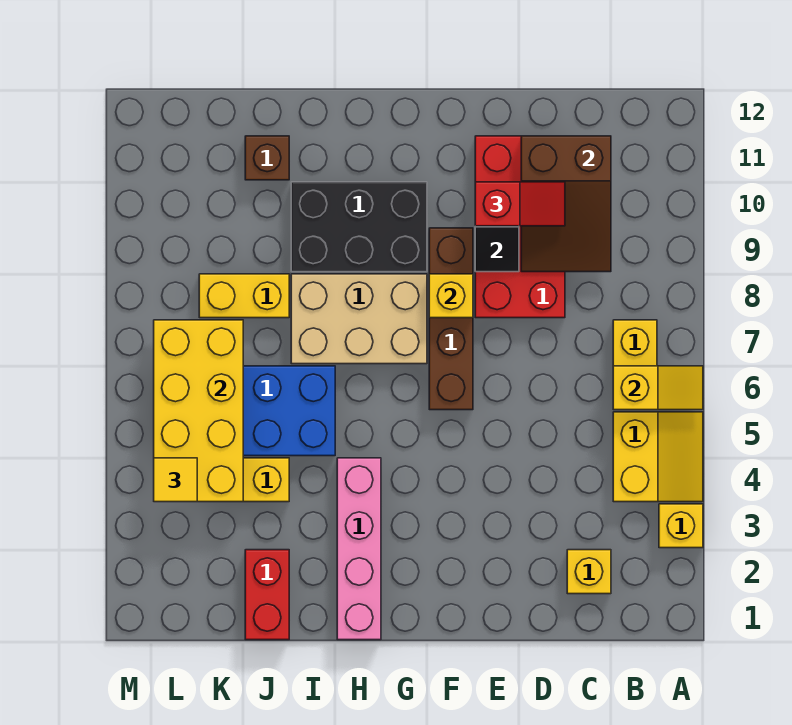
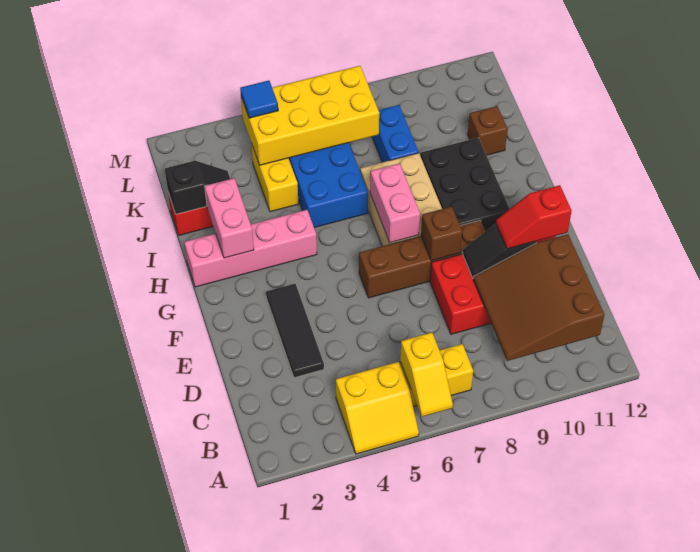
yellow 1x1 brick [659,504,703,548] -> none
yellow 1x1 brick [567,550,611,594] -> none
brown 2x3 slope [521,136,611,272] -> brown 3x3 slope [473,234,604,361]
none -> black 1x3 tile [266,284,324,378]
red 1x2 slope [475,182,565,226] -> red 1x2 slope turned to [496,185,572,249]
yellow 1x1 brick [429,274,473,318] -> brown 1x1 brick [421,206,462,261]
none -> pink 1x2 brick [370,163,420,243]
none -> pink 1x2 brick [205,178,254,258]
none -> black 1x2 slope [165,161,230,214]
yellow 1x2 brick [199,274,289,318] -> blue 1x2 brick [372,105,419,162]
yellow 1x1 tile [154,458,197,502] -> blue 1x1 tile [240,80,278,118]

